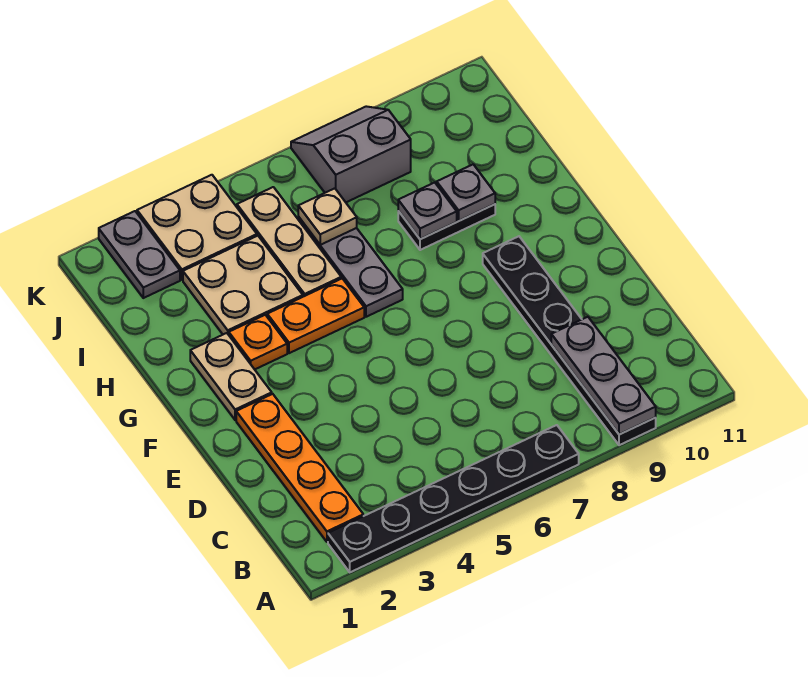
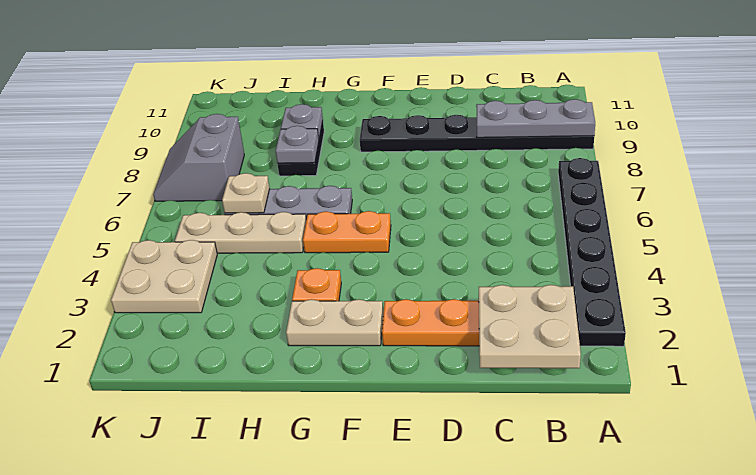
orange 1x2 plate [267,279,364,353] -> orange 1x2 plate turned to [303,211,391,253]
tan 2x2 plate [183,236,303,335] -> tan 2x2 plate moved to [479,285,581,368]
grey 1x2 plate [99,211,180,298] -> none

